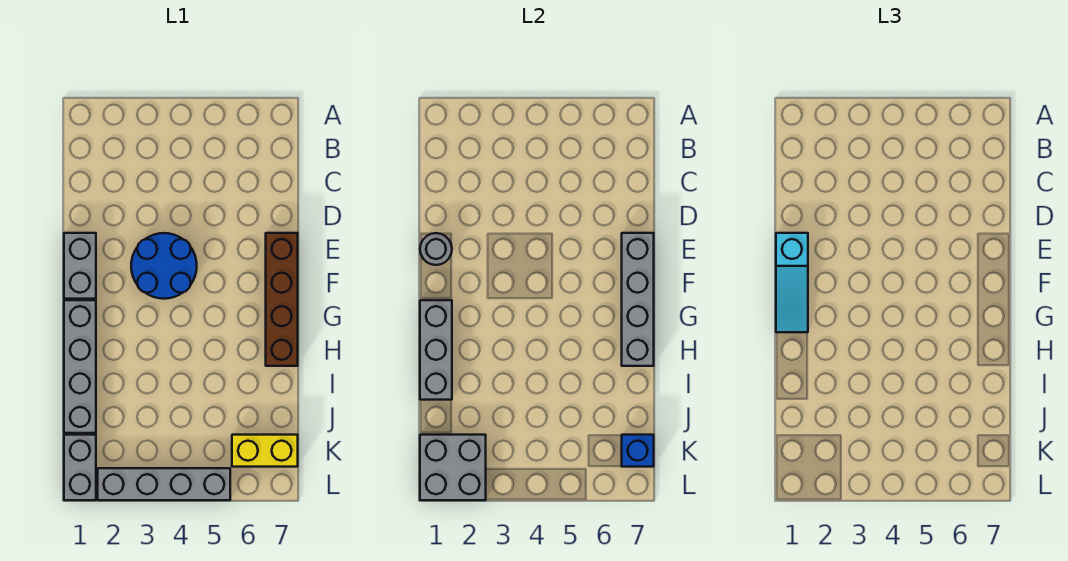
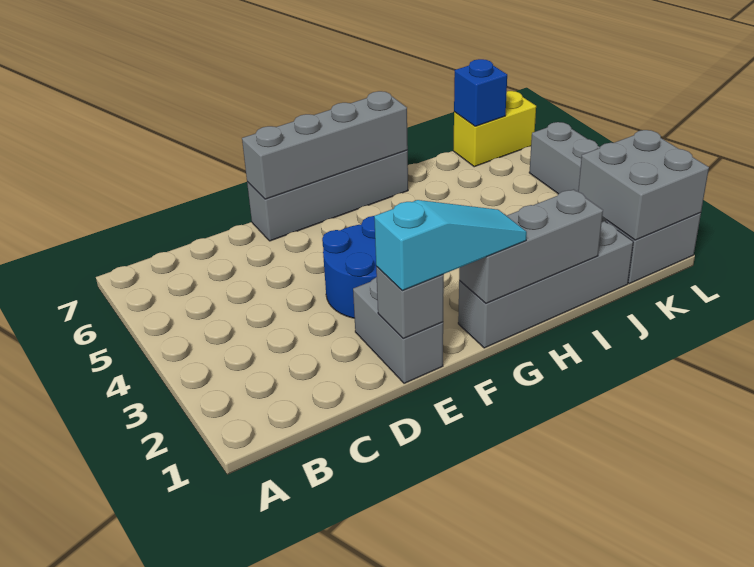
grey 1x2 brick [64,233,96,299] -> grey 1x2 brick turned to [353,277,443,383]
grey 1x1 round brick [420,233,452,265] -> grey 1x1 brick [376,267,444,338]
brown 1x4 brick [266,233,298,366] -> grey 1x4 brick [247,150,408,241]
yellow 1x2 brick [232,435,298,467] -> yellow 1x2 brick turned to [453,91,536,167]

